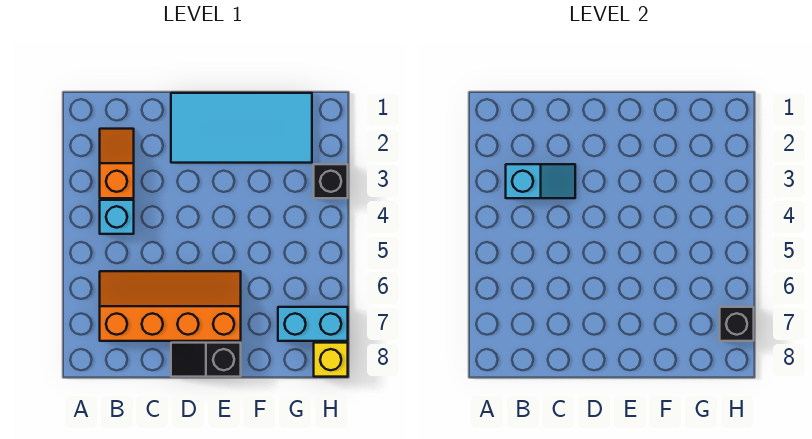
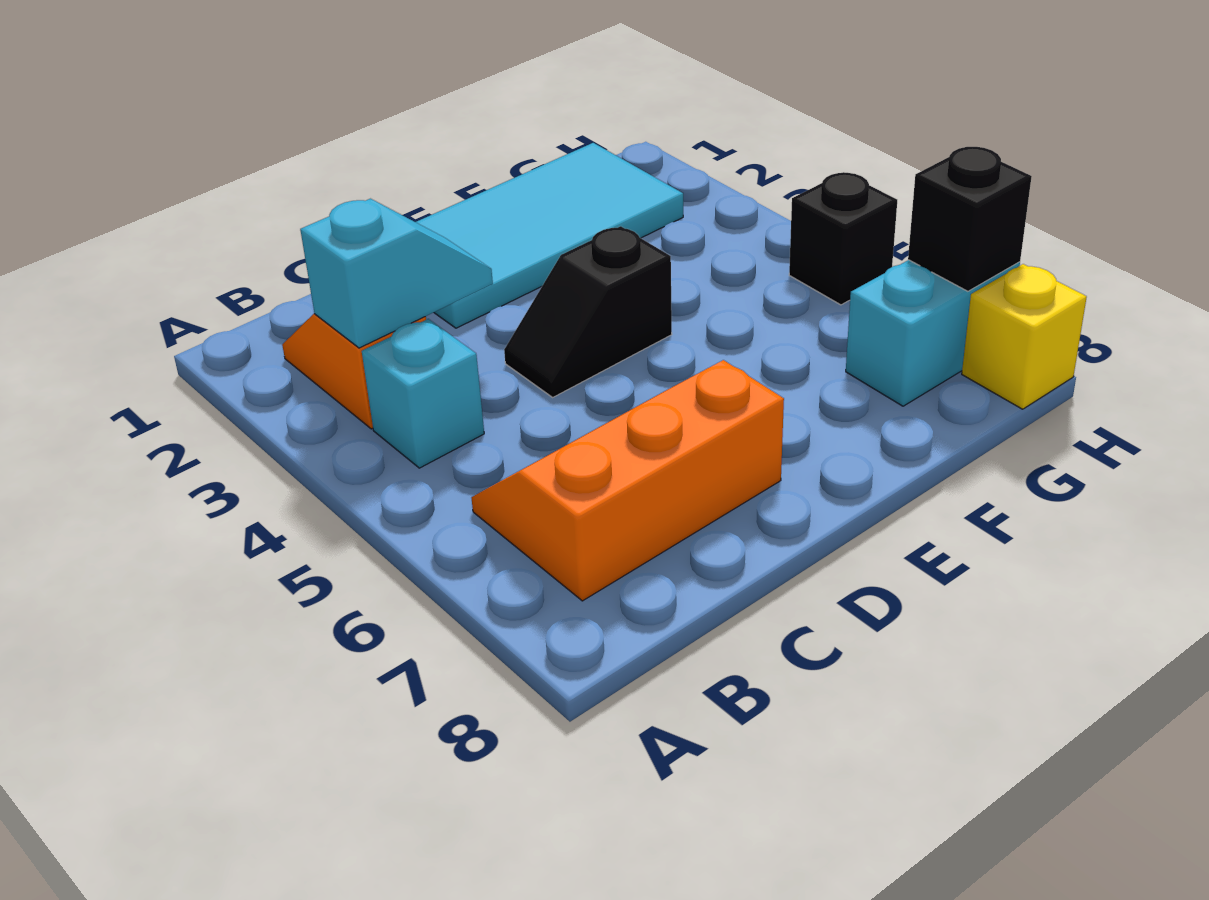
orange 2x4 slope [100,271,241,341] -> orange 2x3 slope [471,360,784,601]
black 1x2 slope [171,343,241,377] -> black 1x2 slope moved to [504,226,672,397]
black 1x1 brick [314,164,348,198] -> black 1x1 brick moved to [789,172,897,305]

